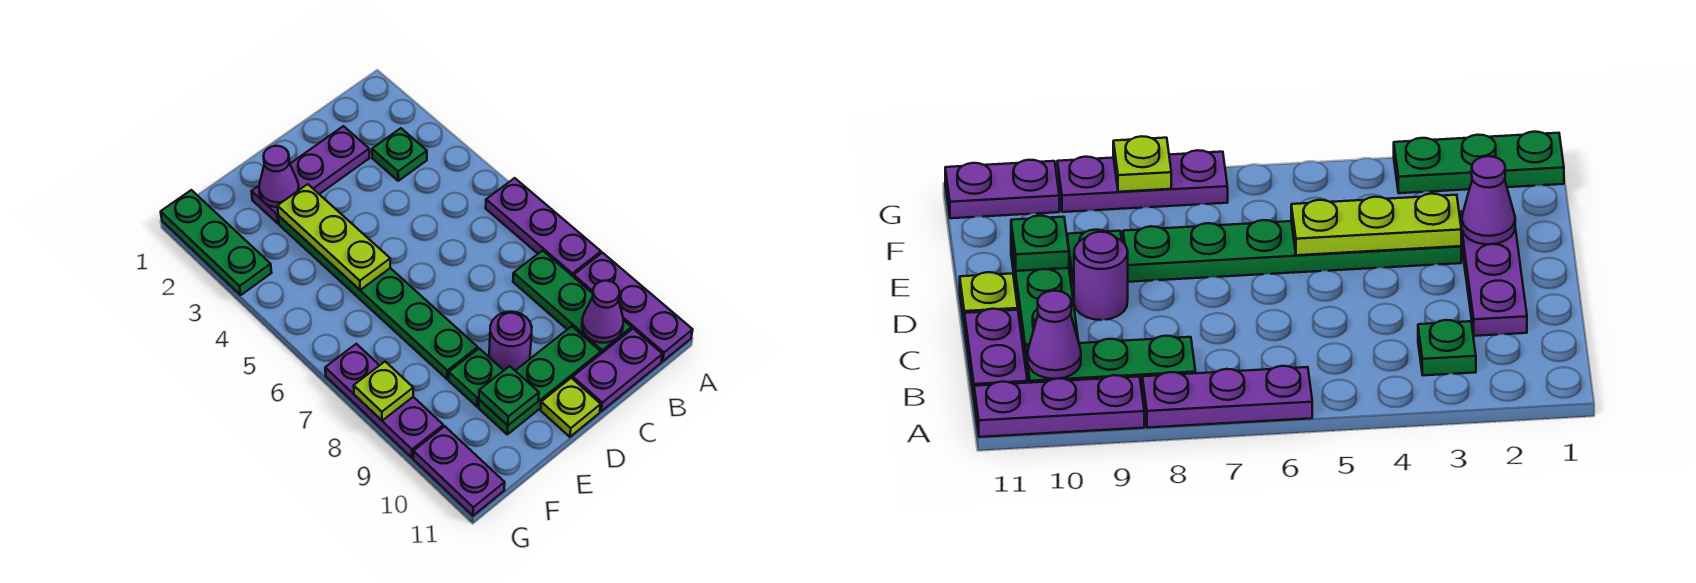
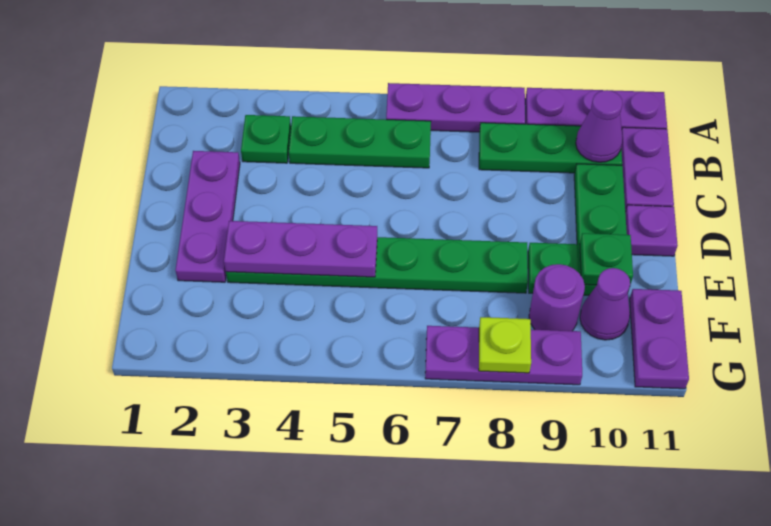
purple 1x1 round brick [489,312,532,370] -> purple 1x1 round brick moved to [529,264,585,331]
lime 1x1 plate [541,378,601,437] -> purple 1x1 plate [625,205,678,256]
purple 1x1 cone [259,146,299,207] -> purple 1x1 cone moved to [580,268,630,340]
lime 1x3 plate [278,184,390,290] -> purple 1x3 plate [224,221,377,277]
green 1x3 plate [161,190,272,295] -> green 1x3 plate moved to [289,116,431,168]
purple 1x2 plate [414,426,505,516] -> purple 1x2 plate turned to [630,289,689,389]

